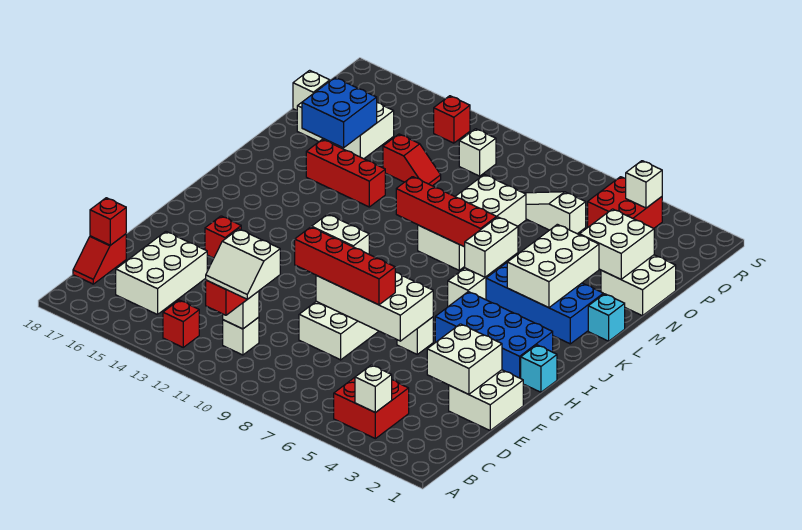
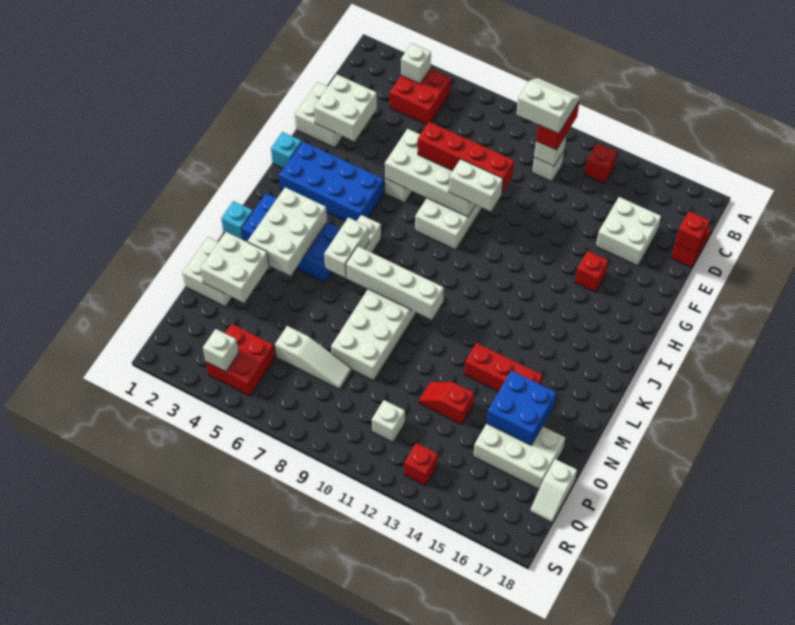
white 2x3 brick [116,232,207,315] -> white 2x2 brick [596,197,661,266]
red 1x4 brick [396,177,497,247] -> white 1x4 brick [346,246,444,320]

